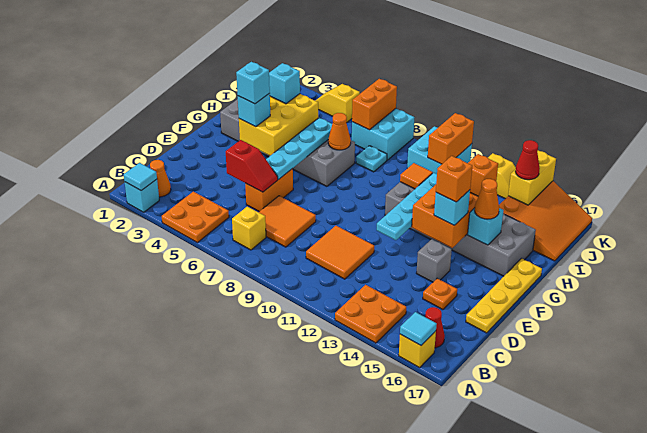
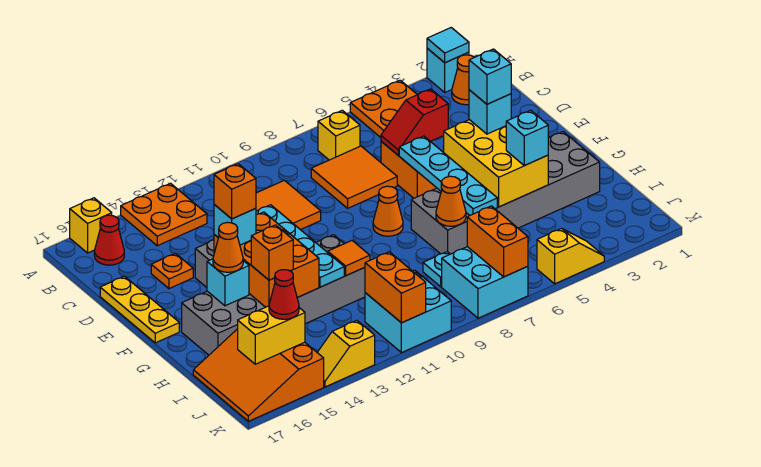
cyan 1x1 tile [400,312,437,345] -> none
yellow 1x4 plate [466,258,542,333] -> yellow 1x3 plate [100,276,179,343]
none -> orange 1x1 cone [373,186,403,236]
yellow 1x2 brick [508,150,556,205] -> yellow 1x2 brick turned to [238,306,305,364]

